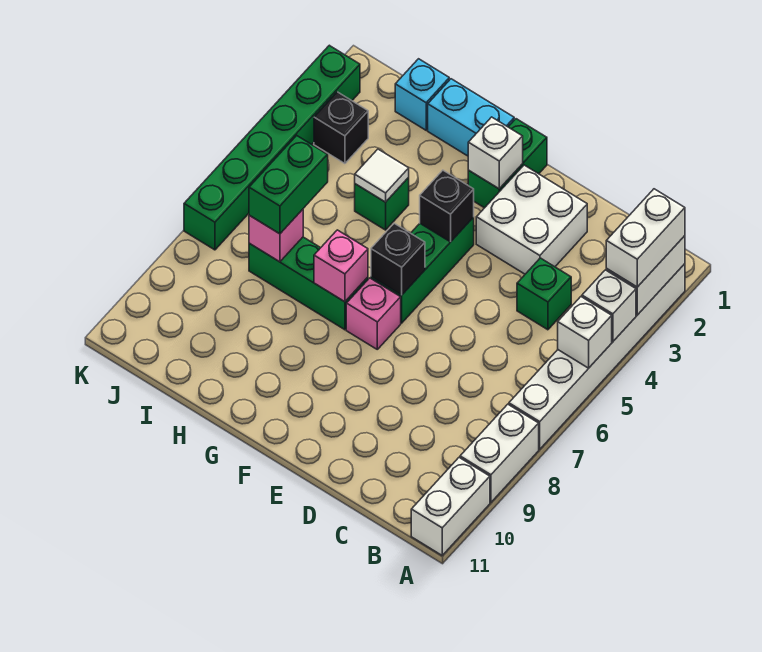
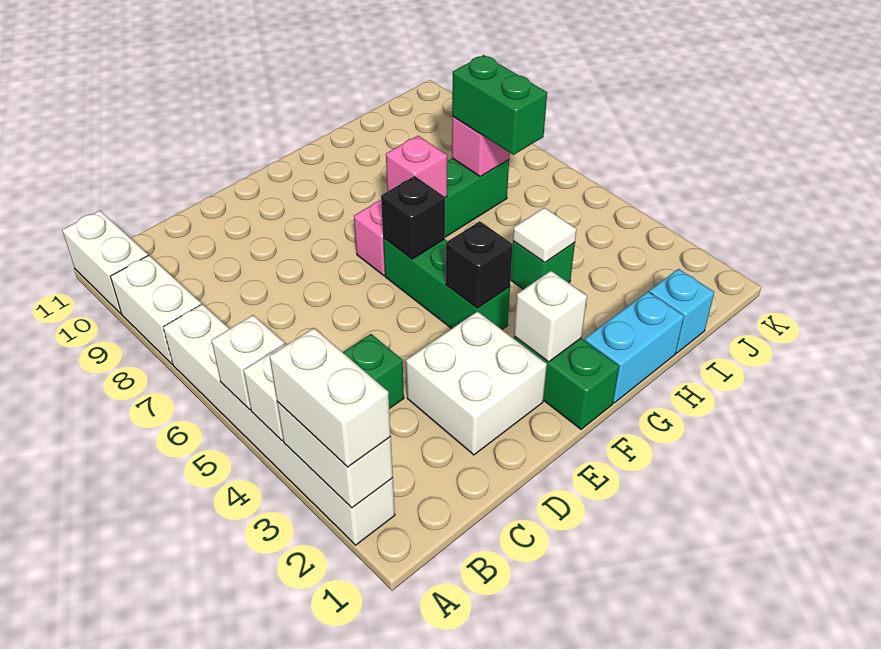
black 1x1 brick [314,92,368,164] -> none
green 1x6 brick [184,45,360,250] -> none

